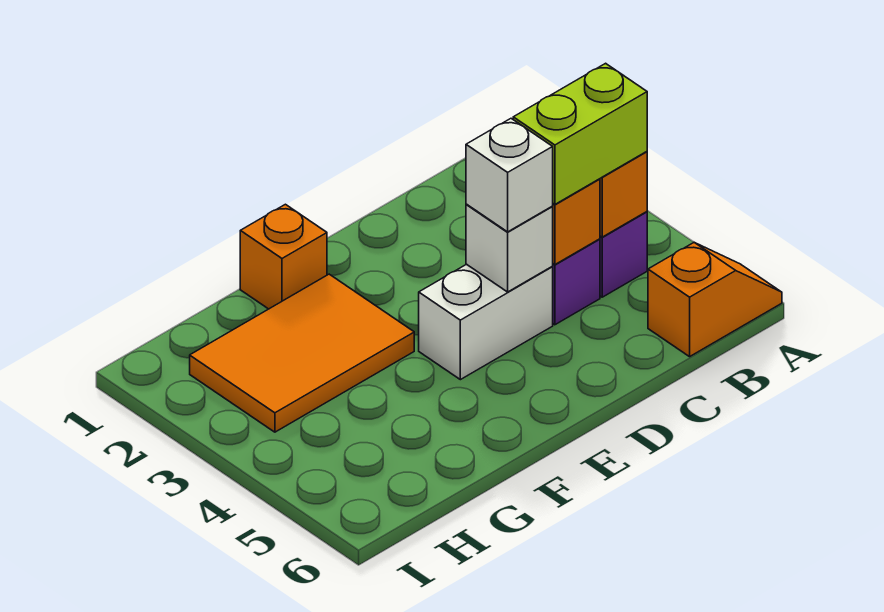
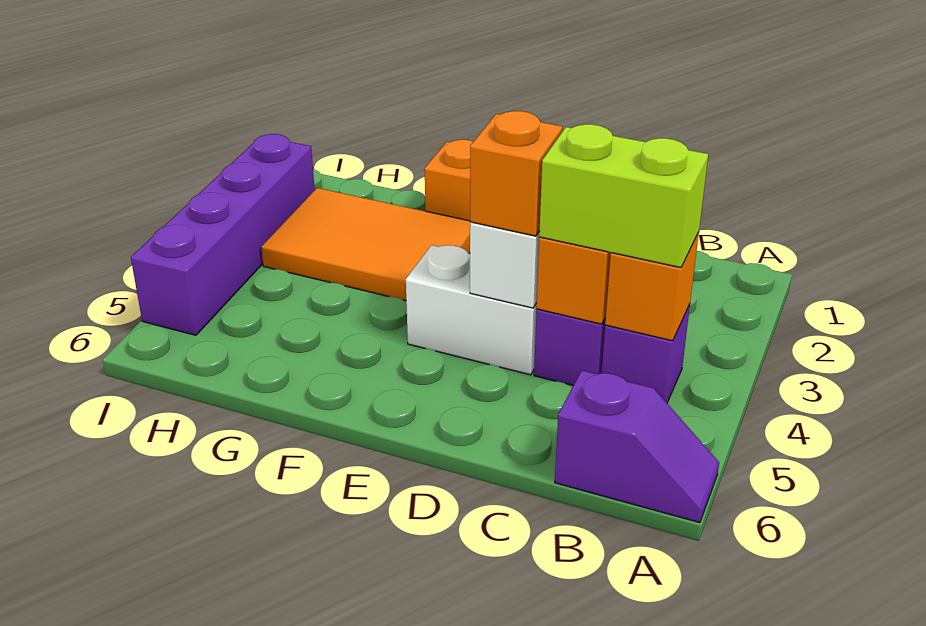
orange 1x2 slope [648,243,782,357] -> purple 1x2 slope [555,371,719,523]
white 1x1 brick [466,119,553,232] -> orange 1x1 brick [470,111,562,236]
none -> purple 1x4 brick [131,134,315,335]

